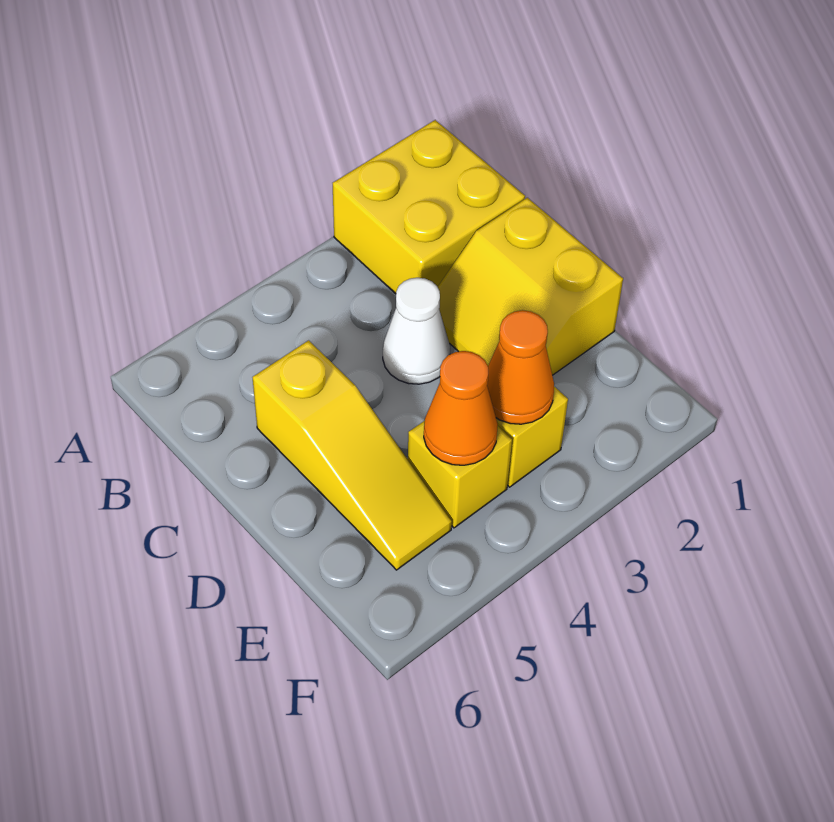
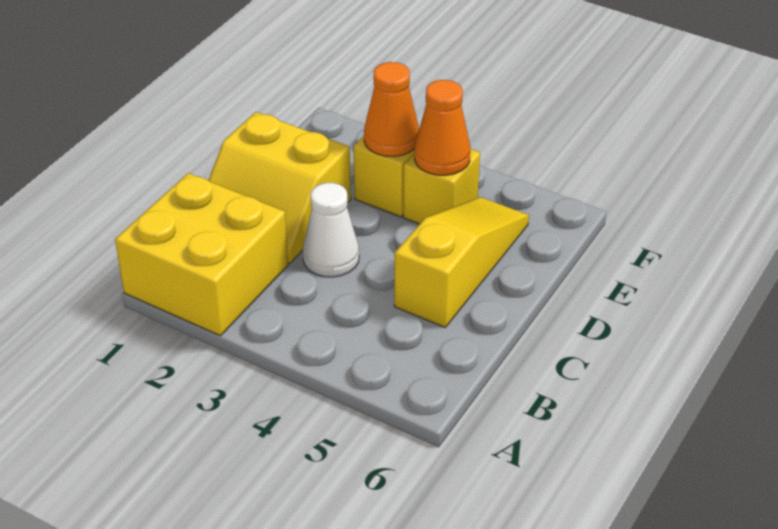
yellow 2x2 slope [438,198,623,375] -> yellow 2x2 slope turned to [208,112,351,263]

